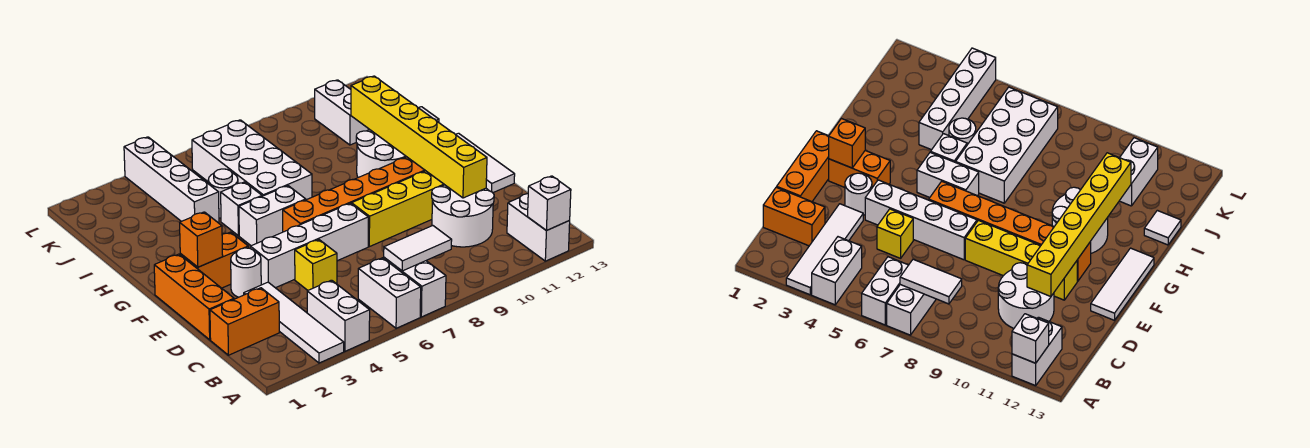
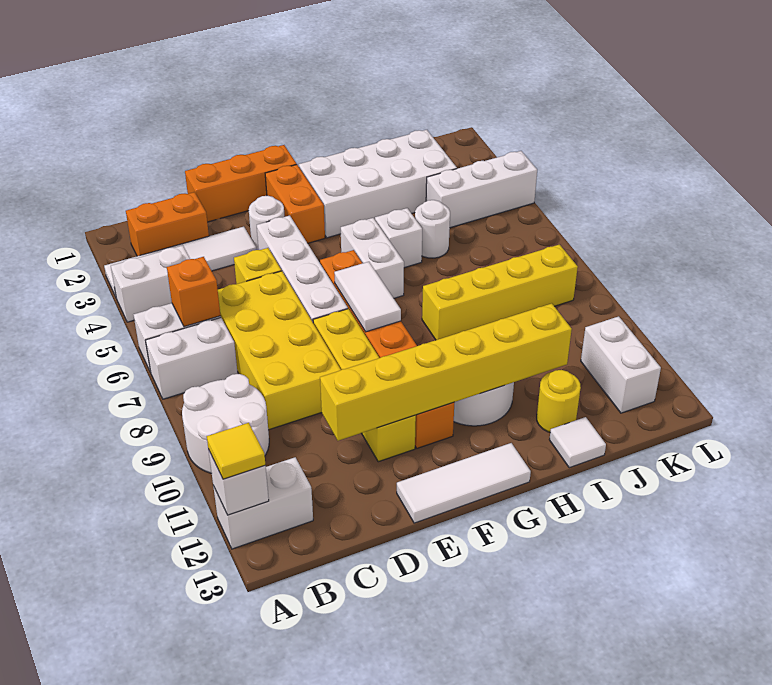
none -> yellow 1x1 tile [207,423,265,479]
white 1x2 tile [384,226,452,271] -> white 1x2 tile moved to [334,262,401,332]
orange 1x2 brick [210,288,279,355] -> orange 1x2 brick turned to [126,192,209,256]
none -> yellow 2x4 brick [218,271,341,430]
white 2x2 round brick [432,185,494,247] -> white 2x2 round brick moved to [182,374,269,473]
orange 1x1 brick [180,212,223,267] -> orange 1x1 brick moved to [167,257,221,327]
white 2x4 brick [192,120,312,200] -> white 2x4 brick moved to [299,130,457,238]
none -> yellow 1x4 brick [422,245,578,340]
white 1x4 brick [124,137,219,222] -> white 1x3 brick [426,151,537,228]
none -> yellow 1x1 round brick [537,370,581,432]
white 1x2 brick [315,80,369,145] -> white 1x2 brick turned to [581,316,661,413]

